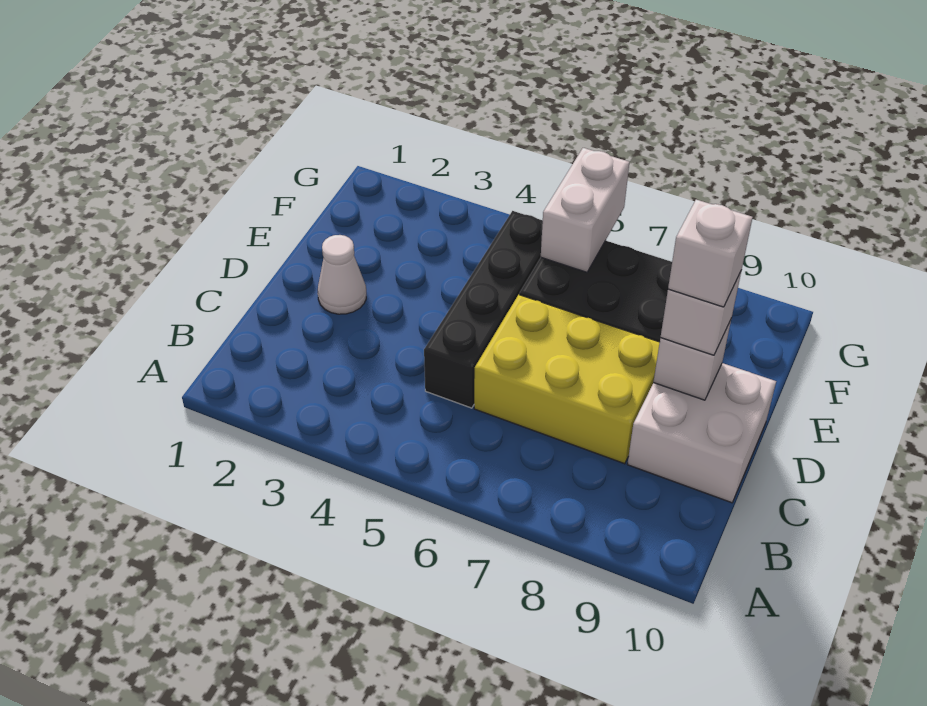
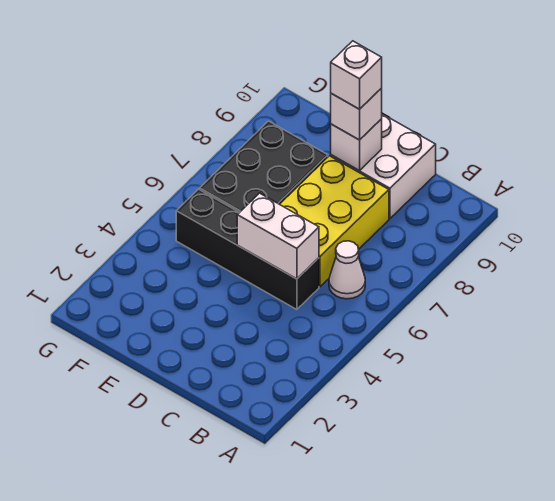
white 1x1 cone [318,235,366,314] -> white 1x1 cone moved to [329,241,365,299]
white 1x2 brick [541,148,629,272] -> white 1x2 brick moved to [237,193,319,279]

